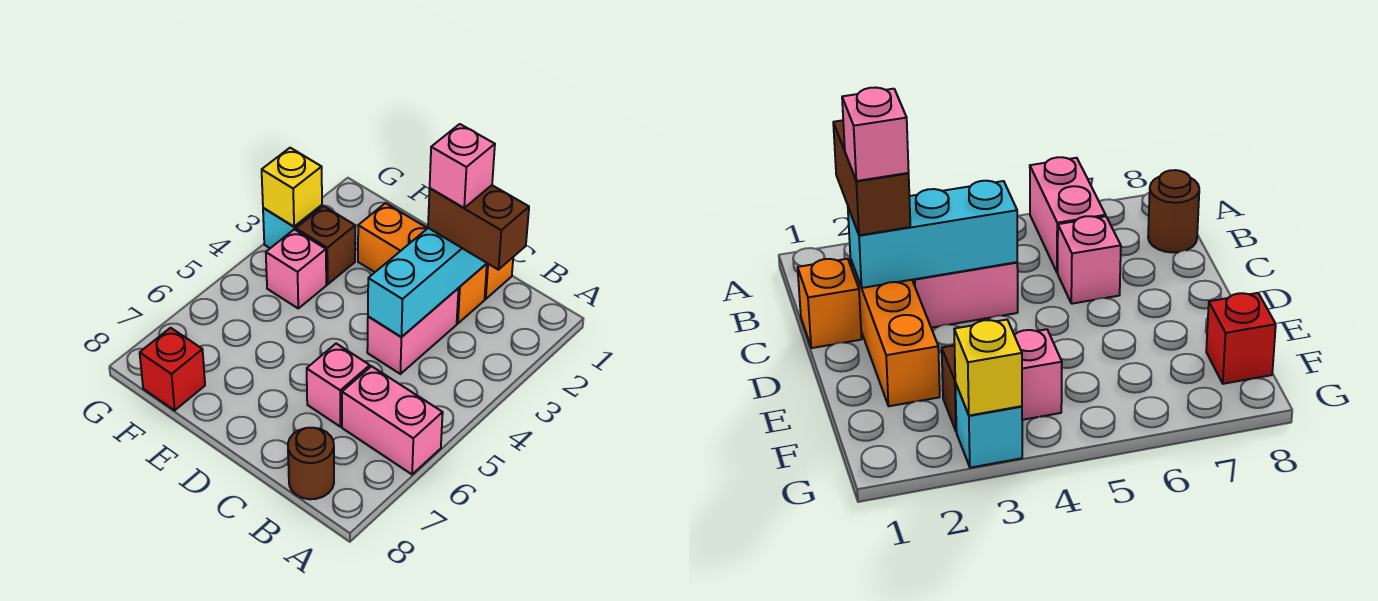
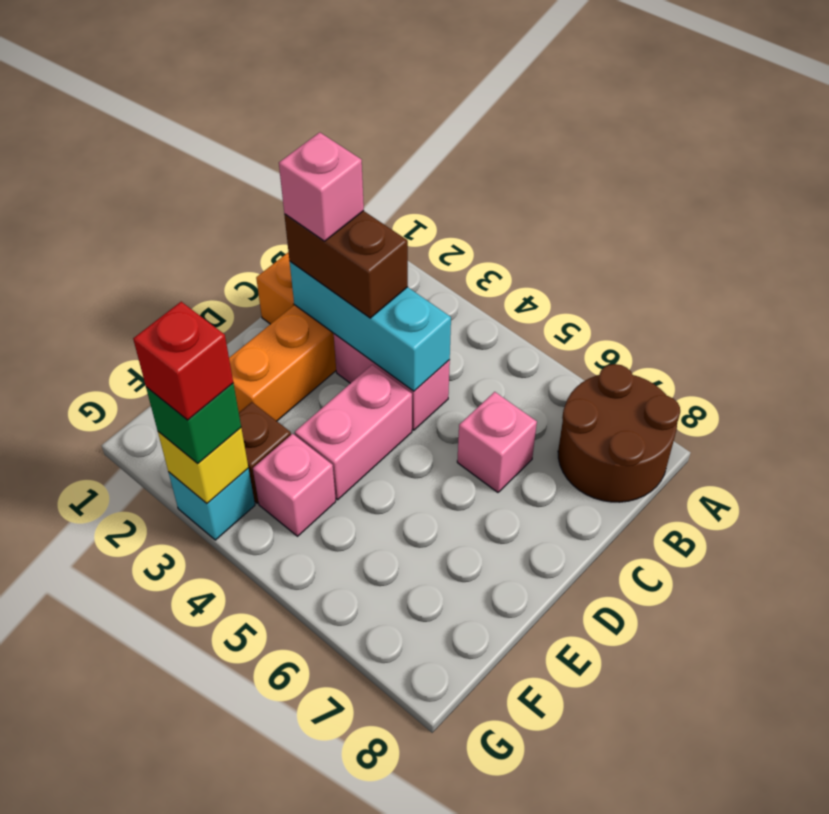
pink 1x2 brick [342,366,443,474] -> pink 1x2 brick moved to [295,365,412,500]
brown 1x2 brick [428,185,529,270] -> brown 1x2 brick turned to [284,211,408,318]
brown 1x1 round brick [288,428,334,499] -> brown 2x2 round brick [558,364,680,502]
red 1x1 brick [140,328,205,410] -> red 1x1 brick moved to [133,302,233,420]
none -> green 1x1 brick [146,384,241,464]

